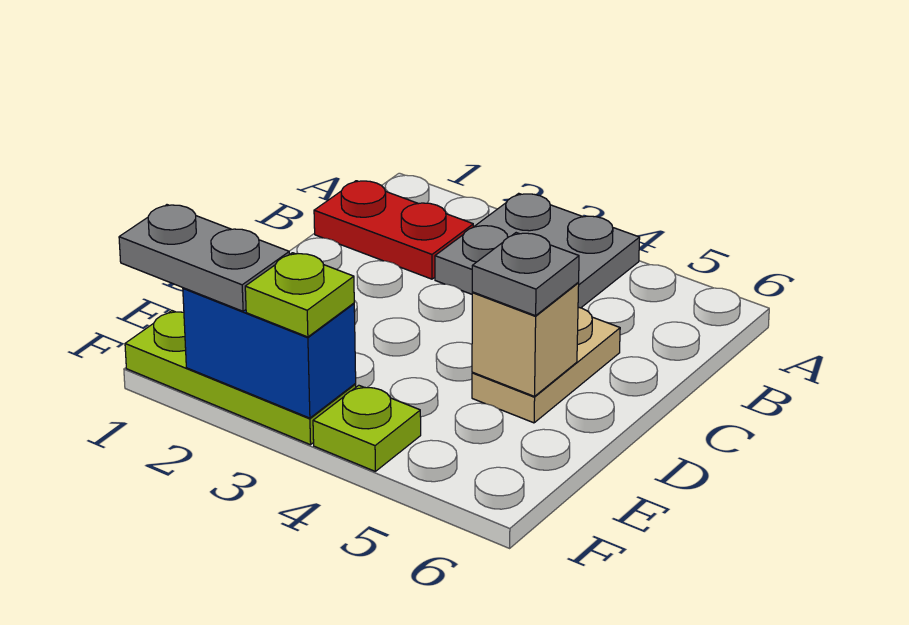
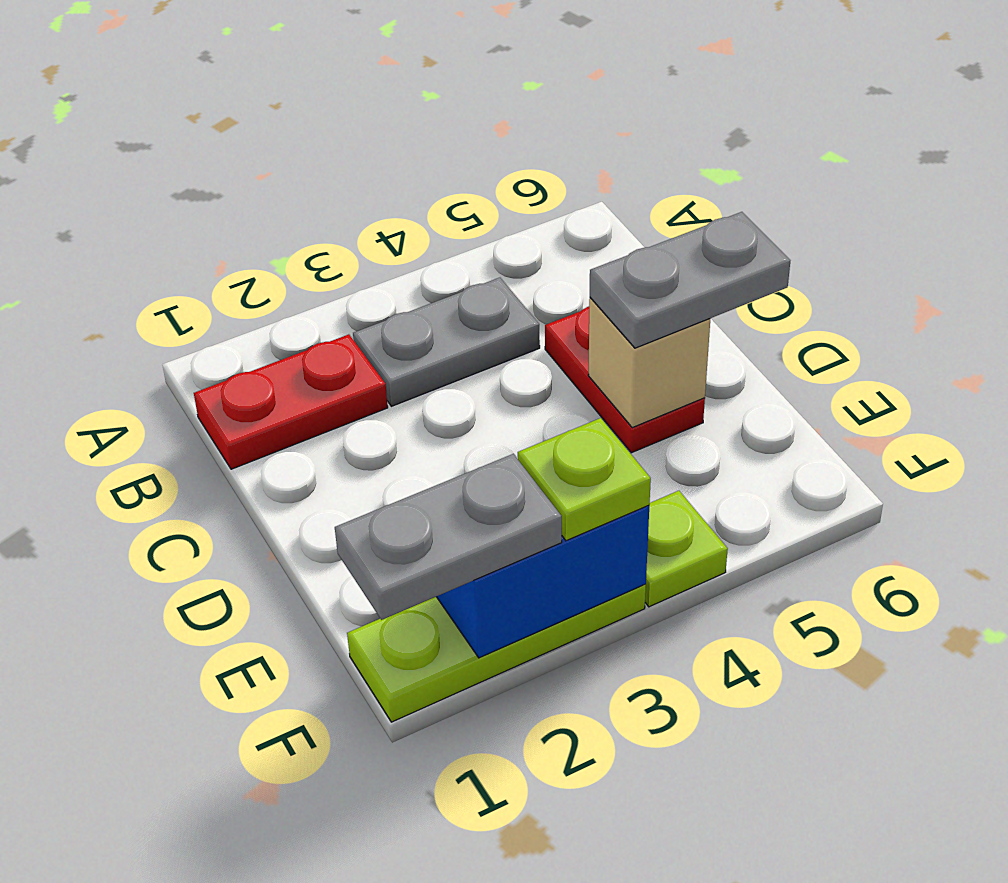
grey 2x2 plate [435,193,640,308] -> grey 1x2 plate [353,278,540,406]
tan 1x2 plate [472,307,620,423] -> red 1x2 plate [545,306,705,453]
grey 1x1 plate [472,233,579,316] -> grey 1x2 plate [590,212,790,348]

